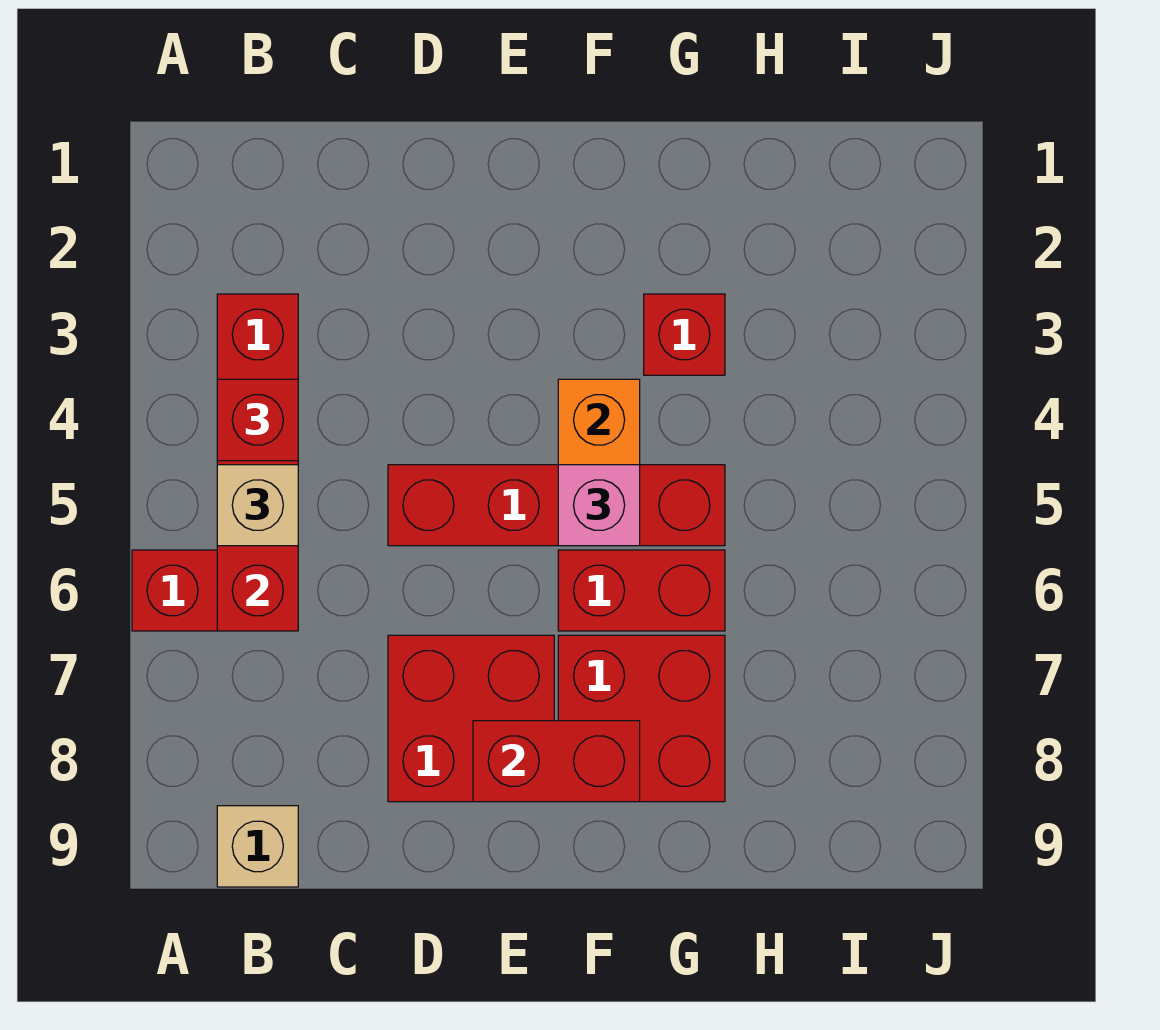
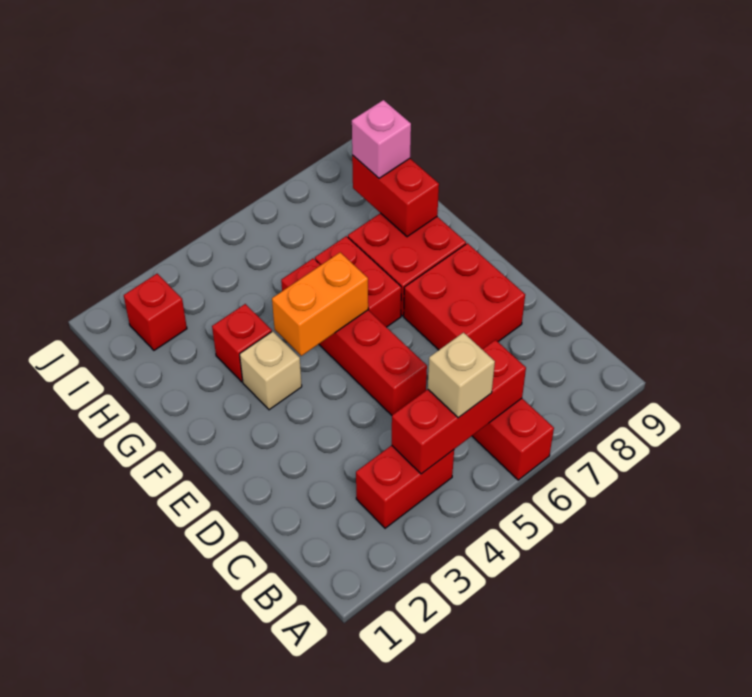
red 1x1 brick [217,379,298,461] -> red 1x1 brick moved to [124,274,187,350]
tan 1x1 brick [217,806,298,887] -> tan 1x1 brick moved to [240,331,302,410]
red 1x2 brick [473,721,640,802] -> red 1x2 brick moved to [352,155,439,237]
pink 1x1 brick [558,465,640,546] -> pink 1x1 brick moved to [352,100,411,178]

